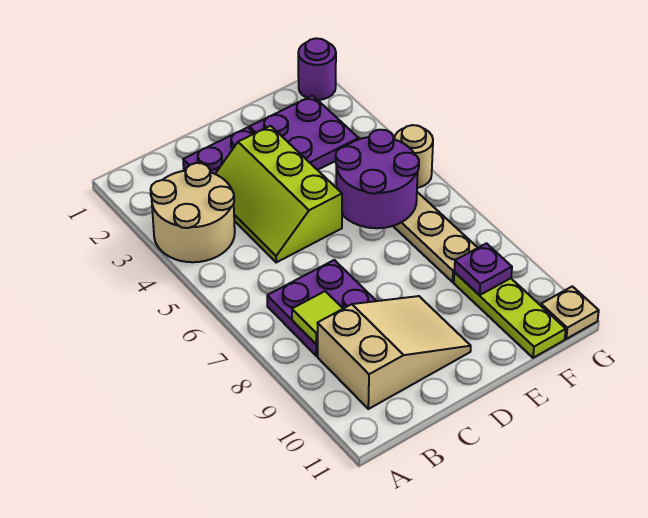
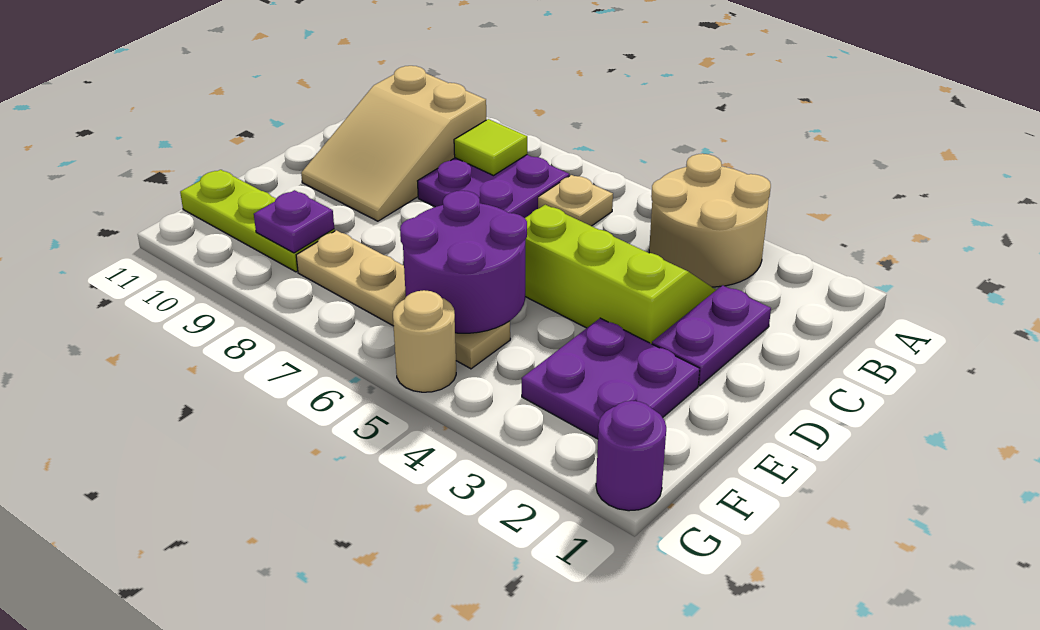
tan 1x1 plate [541,286,599,339] -> tan 1x1 plate moved to [538,175,613,226]

